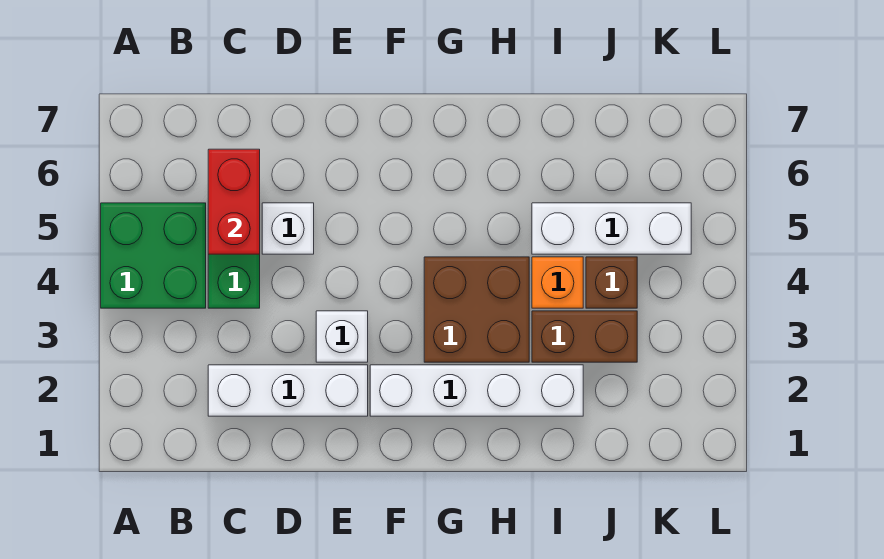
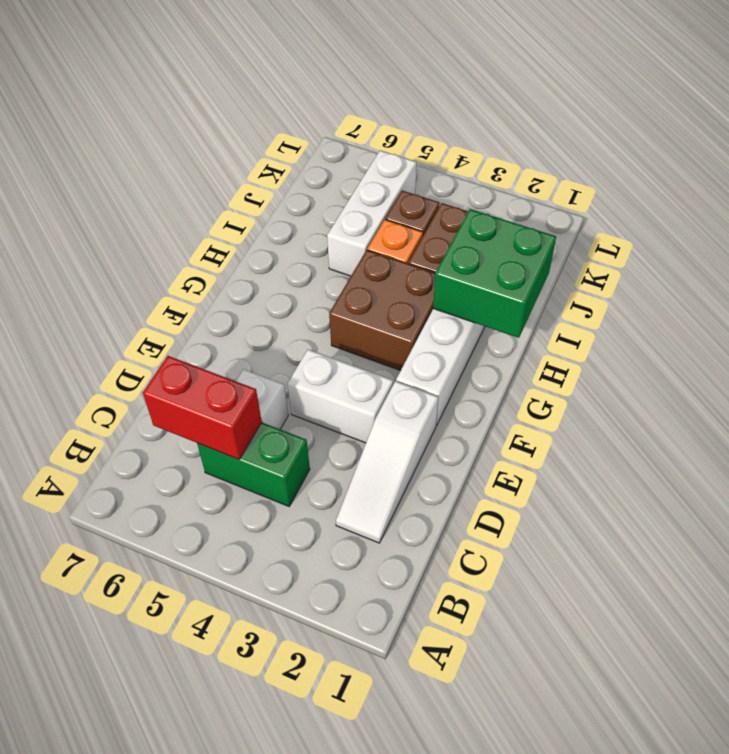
green 2x2 brick [101,203,206,308] -> green 2x2 brick moved to [433,209,556,338]
white 1x3 brick [208,365,368,416] -> white 1x3 slope [336,381,438,543]
white 1x1 brick [316,311,368,362] -> white 1x2 brick [288,349,393,443]

